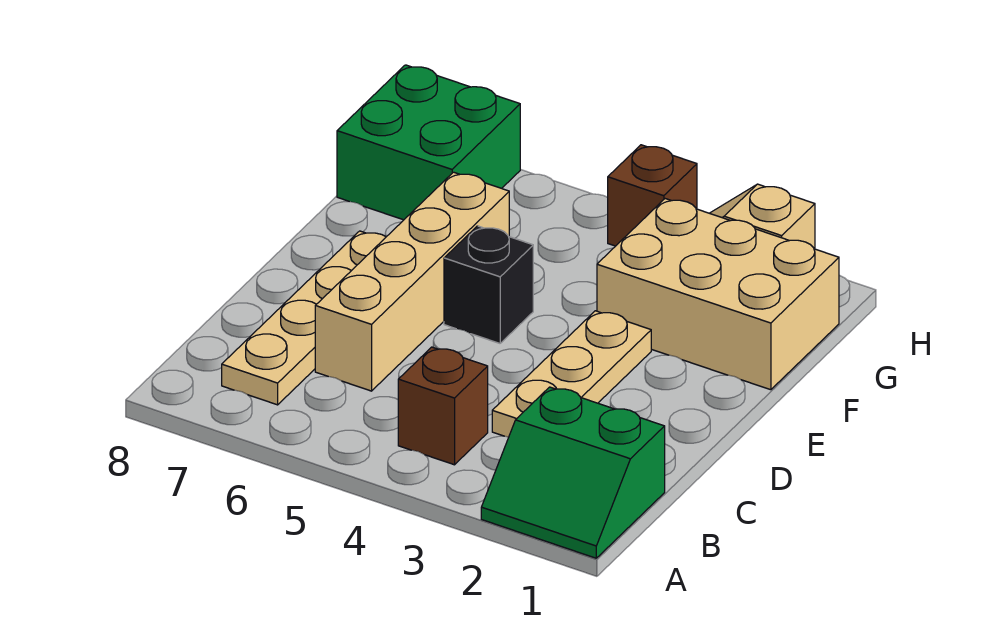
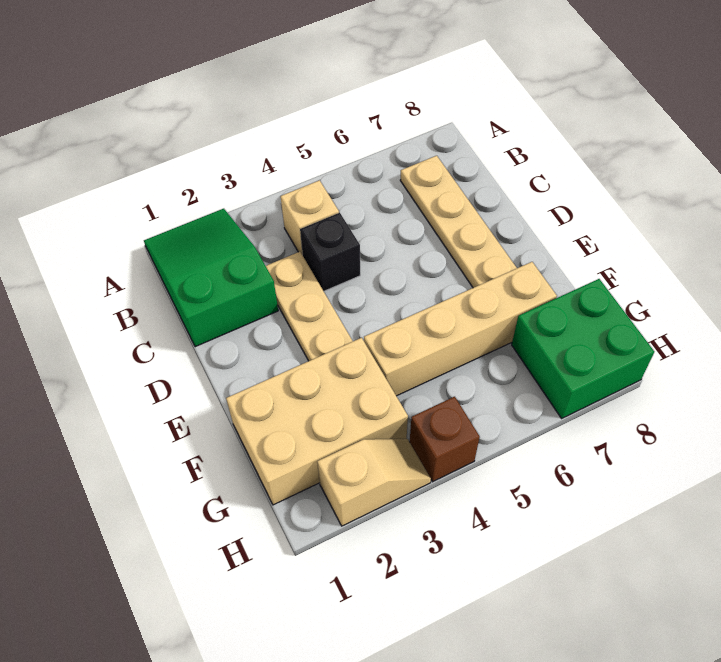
green 2x2 slope [481,387,665,558] -> green 2x3 slope [144,209,278,347]
brown 1x1 brick [398,347,488,465] -> tan 1x1 brick [281,180,339,255]
tan 1x4 brick [315,172,509,391] -> tan 1x4 brick turned to [364,262,557,396]
black 1x1 brick [444,226,533,343] -> black 1x1 brick moved to [300,213,360,291]

